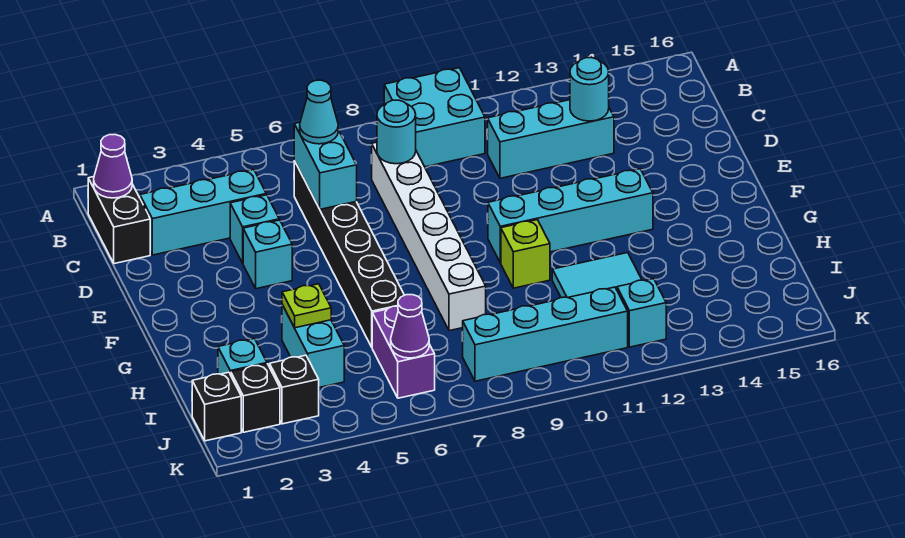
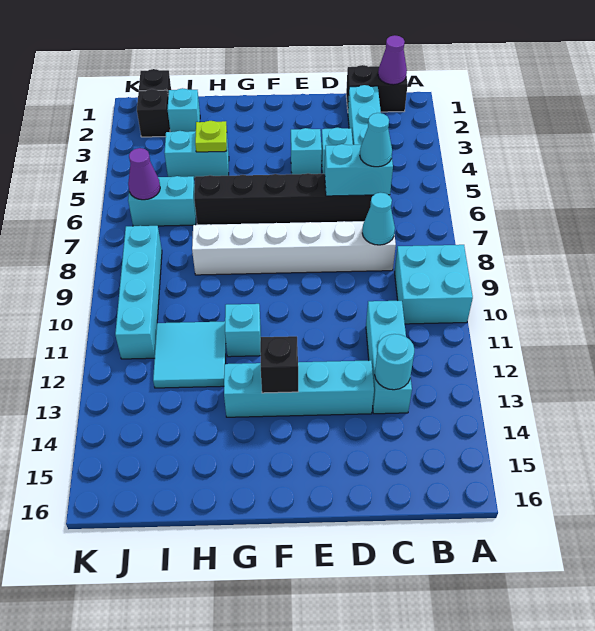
cyan 1x1 round brick [377,100,416,164] -> cyan 1x1 cone [362,193,395,245]
cyan 1x4 brick [488,169,653,263] -> cyan 1x4 brick turned to [224,360,374,417]
lime 1x1 brick [501,220,550,288] -> none
purple 1x2 brick [372,306,435,398] -> cyan 1x2 brick [128,176,196,226]
black 1x1 brick [270,355,319,424] -> black 1x1 brick moved to [260,336,298,393]
cyan 1x1 brick [617,279,666,347] -> cyan 1x1 brick moved to [225,304,261,357]

